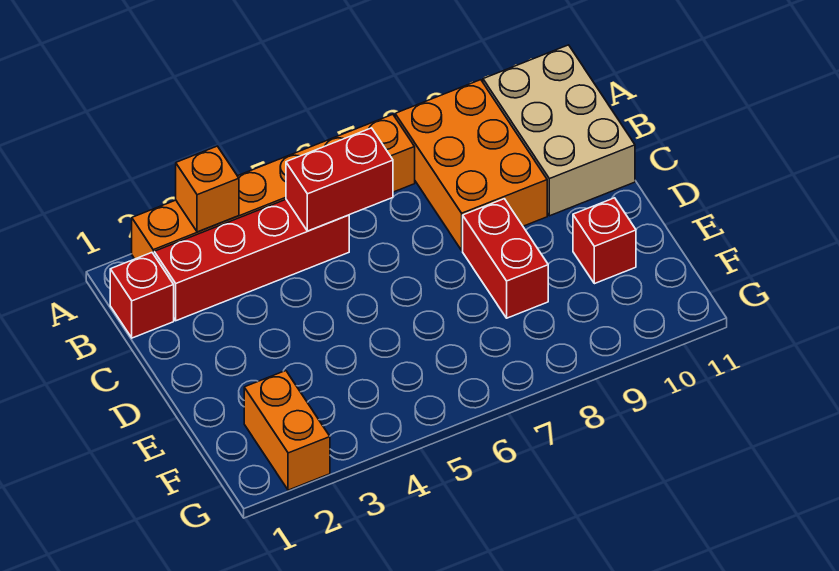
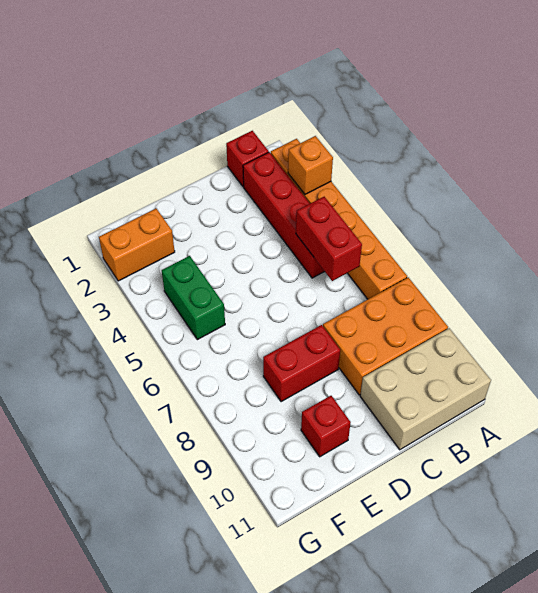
none -> green 1x2 brick [162,256,225,340]

